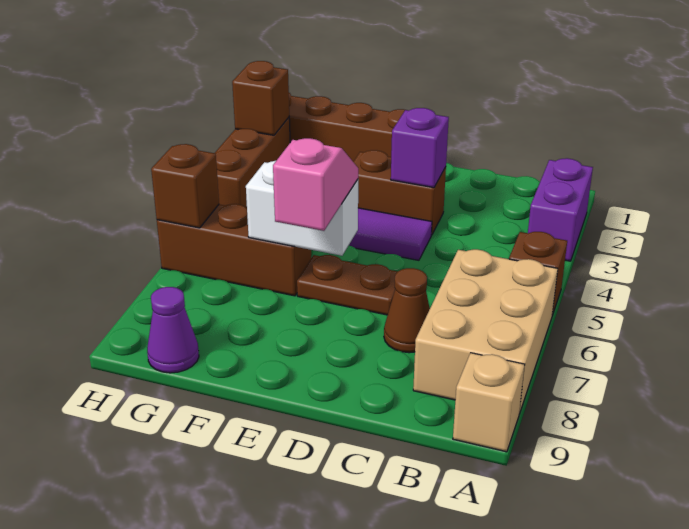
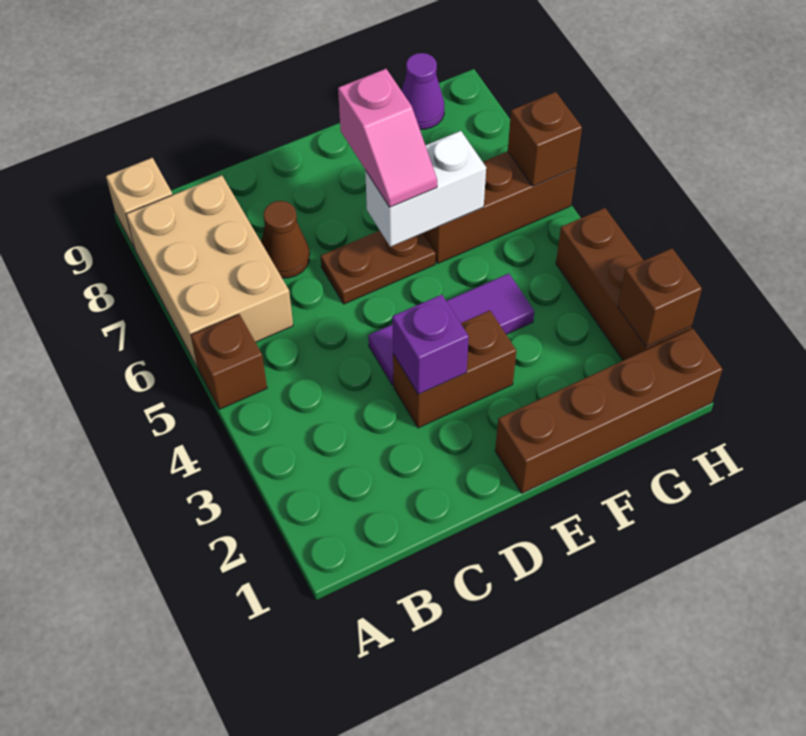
purple 1x2 brick [528,158,593,261] -> none

